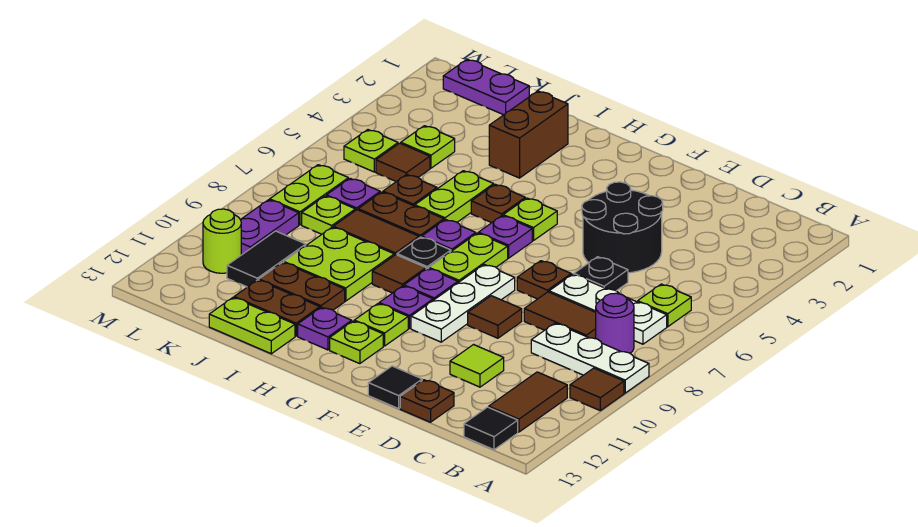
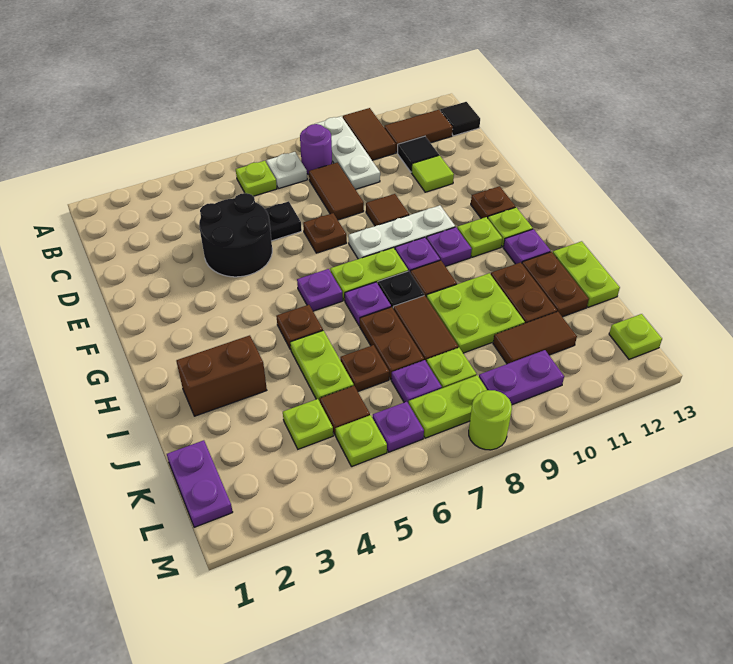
brown 1x1 tile [570,368,624,411] -> brown 1x2 tile [343,108,396,160]
white 1x3 plate [549,274,667,344] -> white 1x1 plate [266,152,307,189]
brown 1x1 plate [400,380,454,422] -> brown 1x1 plate moved to [471,186,515,219]
black 1x1 tile [368,366,422,409] -> black 1x1 tile moved to [398,136,439,172]
lime 1x1 plate [503,198,557,241] -> lime 1x1 plate moved to [609,314,662,359]
lime 1x2 plate [415,171,494,222] -> lime 1x2 plate turned to [290,331,354,402]
black 1x2 tile [227,231,306,287] -> brown 1x2 tile [493,312,577,364]
none -> purple 1x1 plate [372,402,424,452]
lime 1x1 round brick [203,209,241,273] -> lime 1x1 round brick moved to [469,390,512,450]

